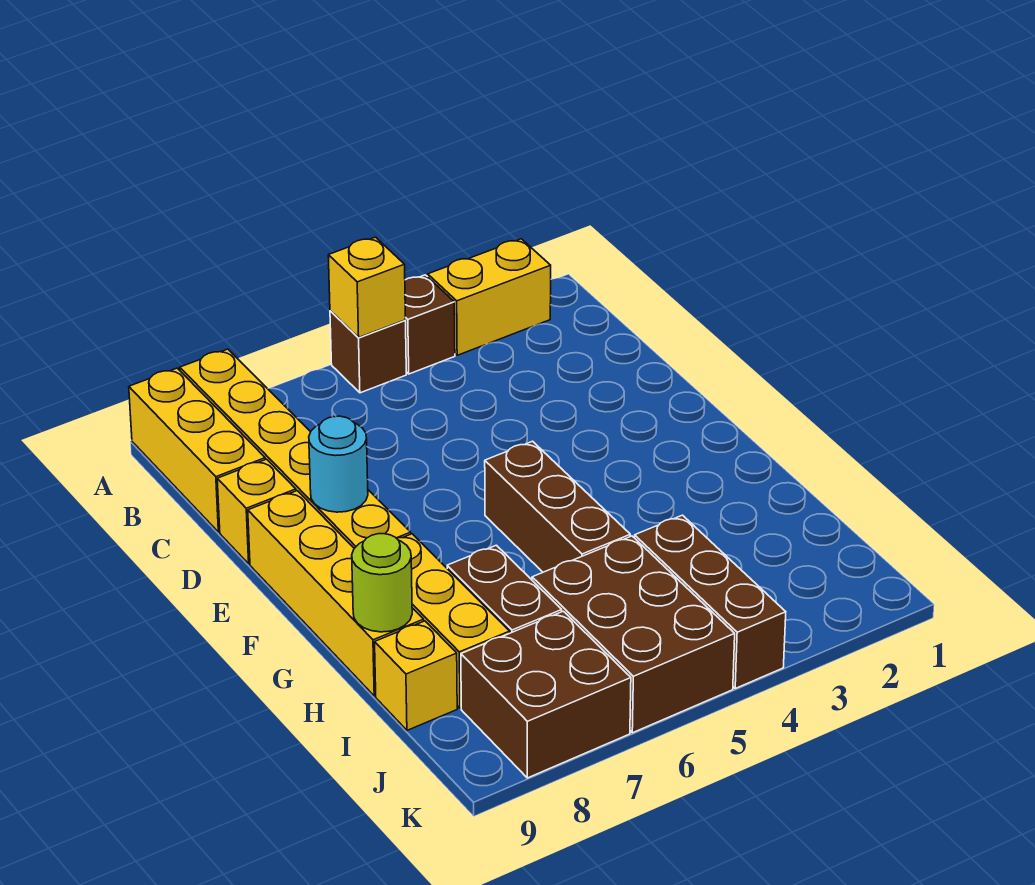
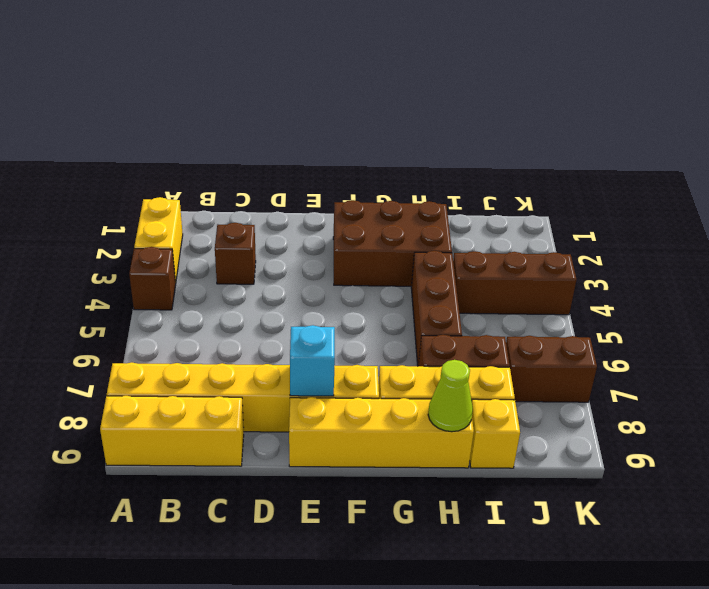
brown 1x1 brick [330,311,406,393] -> brown 1x1 brick moved to [215,223,256,284]
yellow 1x1 brick [328,237,406,337] -> none
yellow 1x1 brick [217,459,296,564] -> none
cyan 1x1 round brick [309,416,368,512] -> cyan 1x1 brick [290,325,335,396]
brown 1x3 brick [485,441,630,572] -> brown 1x3 brick turned to [411,251,462,366]
lime 1x1 round brick [352,534,412,632] -> lime 1x1 cone [428,360,473,432]
brown 2x3 brick [532,536,735,733] -> brown 2x3 brick moved to [333,200,452,286]
brown 2x2 brick [461,611,631,778] -> brown 1x2 brick [506,336,597,402]

